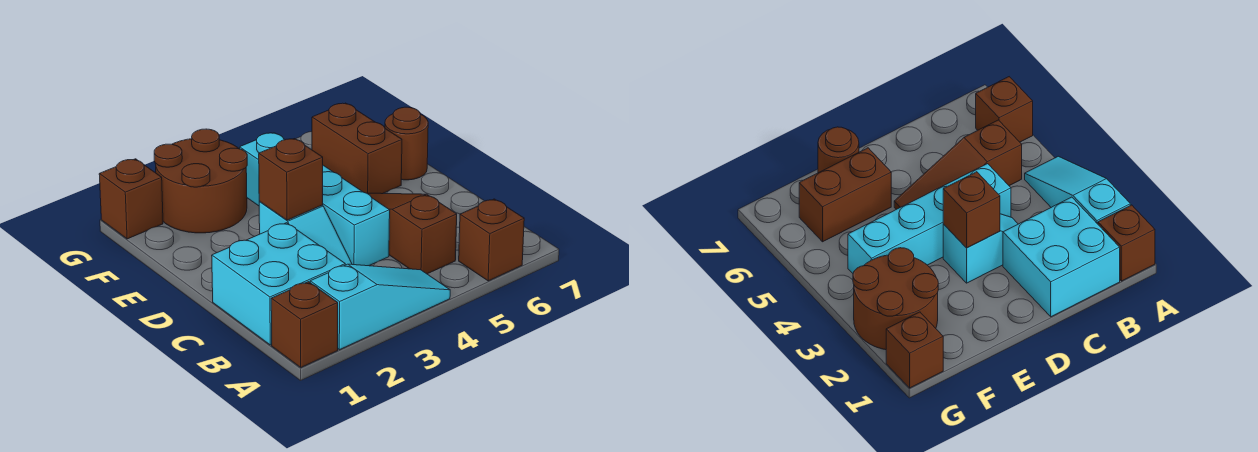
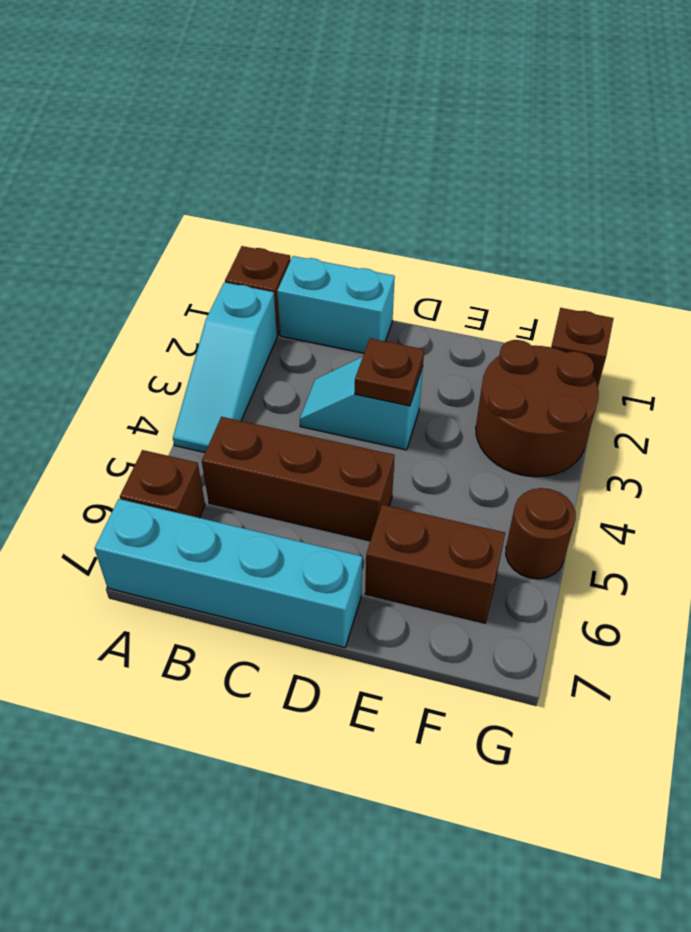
cyan 2x2 brick [212,223,345,345] -> cyan 1x2 brick [277,256,395,353]
brown 1x3 slope [367,193,457,274] -> brown 1x3 brick [202,417,394,541]
cyan 1x4 brick [240,133,390,266] -> cyan 1x4 brick moved to [95,499,362,648]
brown 1x1 brick [259,139,323,220] -> brown 1x1 plate [355,338,424,406]
brown 1x1 round brick [385,107,428,180] -> brown 1x1 round brick moved to [506,488,576,579]

